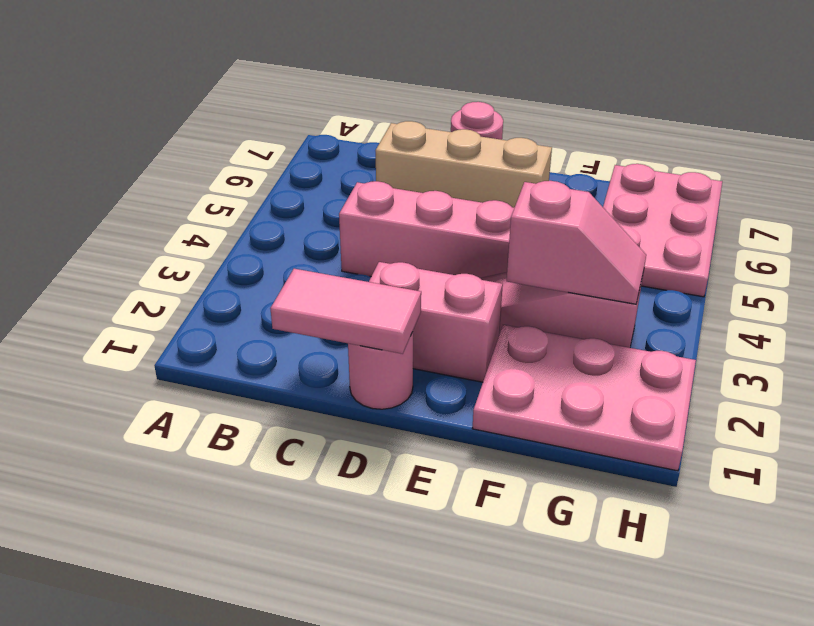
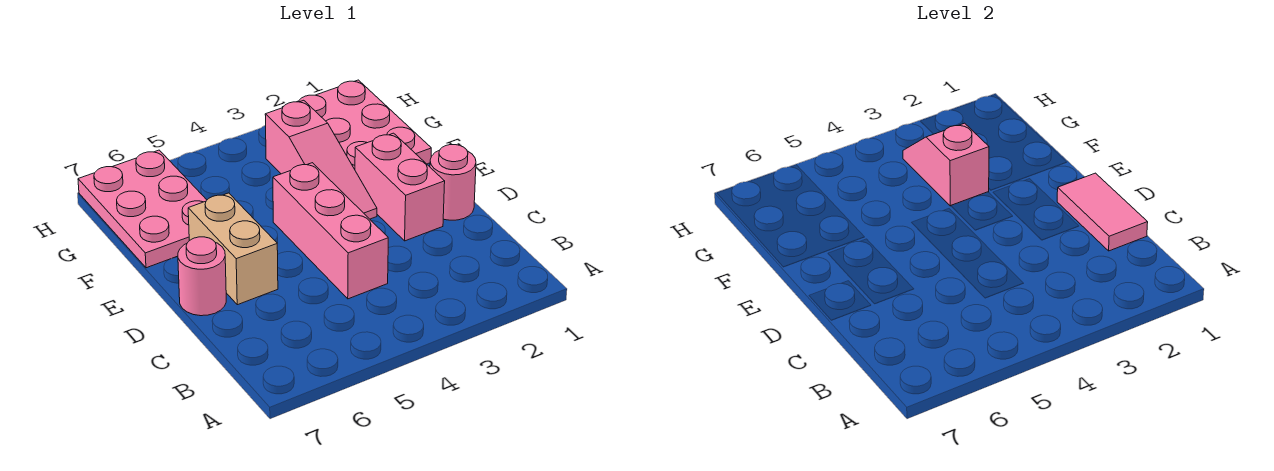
tan 1x3 brick [375,121,552,208] -> tan 1x2 brick [188,193,278,305]
pink 2x3 plate [603,164,722,297] -> pink 2x3 plate turned to [78,150,207,268]

